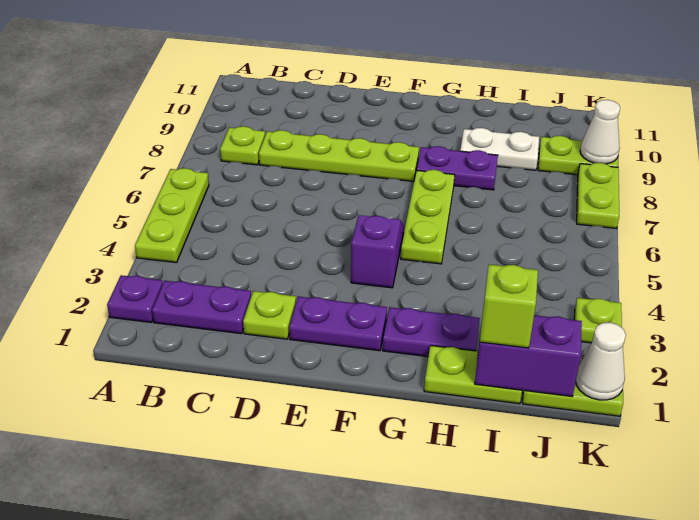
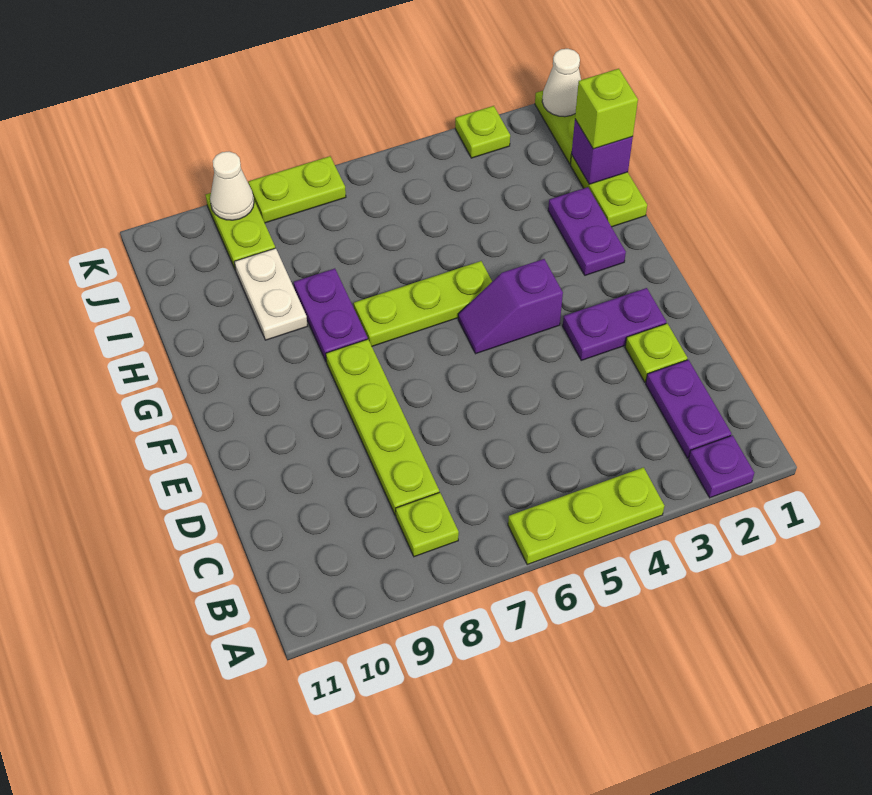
purple 1x2 plate [289,296,387,351] -> purple 1x2 plate turned to [563,288,666,360]
purple 1x2 brick [475,315,582,396] -> purple 1x1 brick [572,119,633,184]

